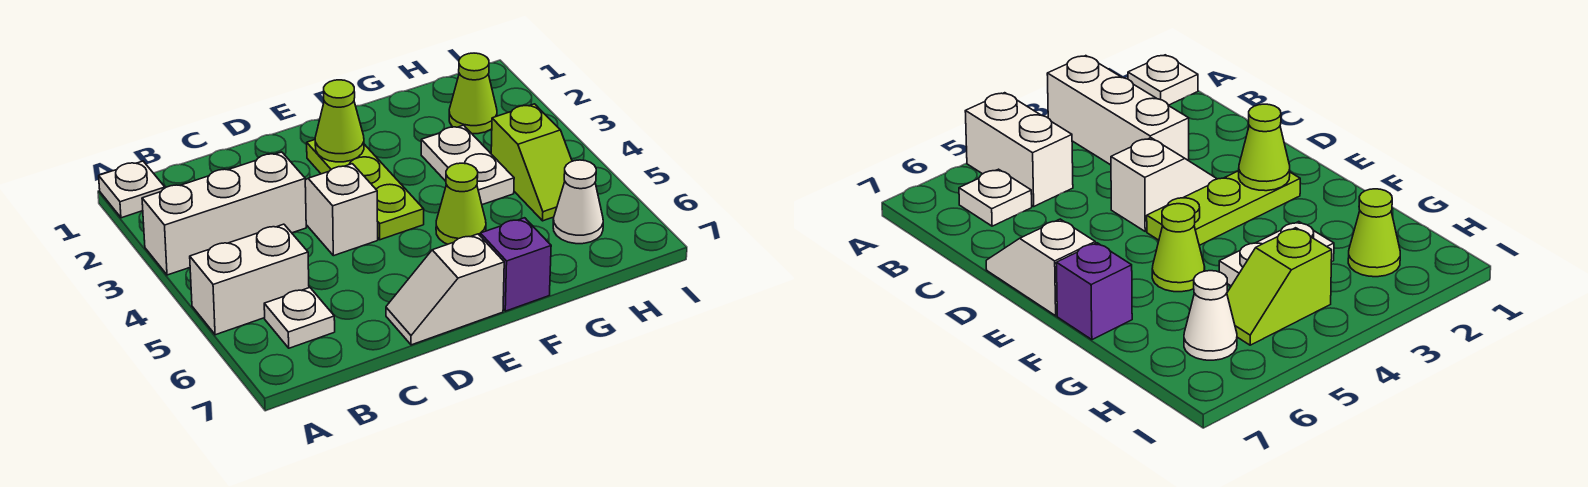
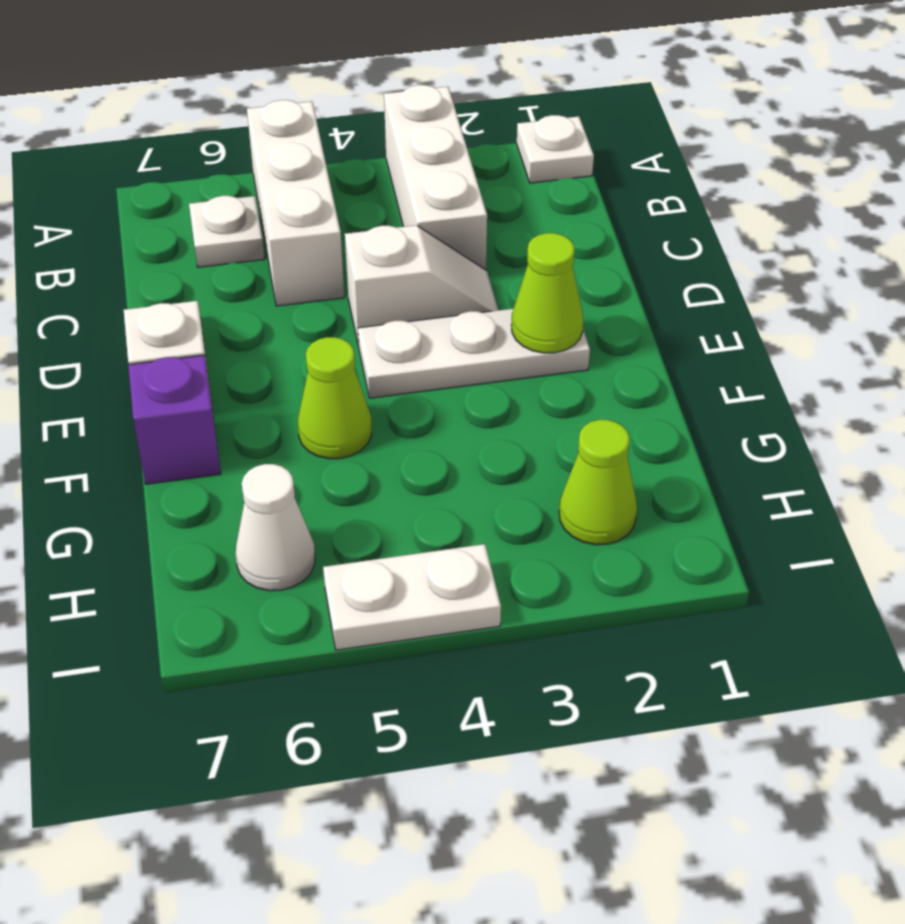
white 1x2 brick [190,224,309,335] -> white 1x3 brick [247,100,344,306]
lime 1x3 plate [307,140,424,240] -> white 1x3 plate [358,309,590,398]
white 1x2 plate [421,125,514,205] -> white 1x2 plate moved to [323,544,501,650]
lime 1x2 slope [491,104,572,221] -> none

